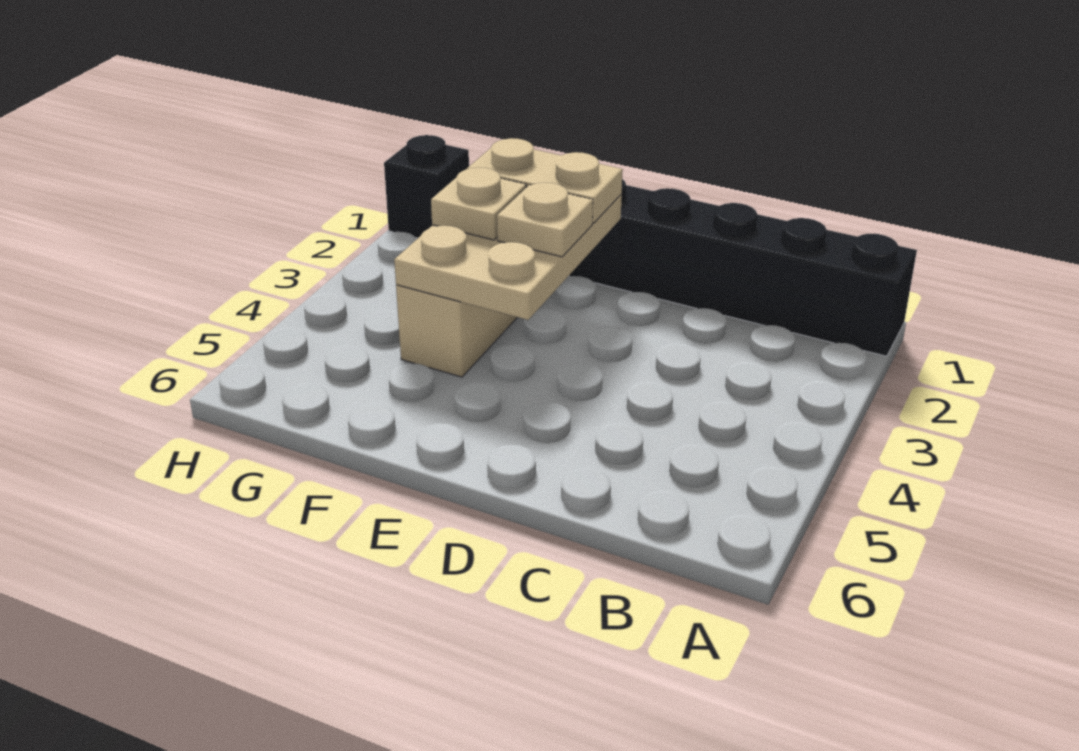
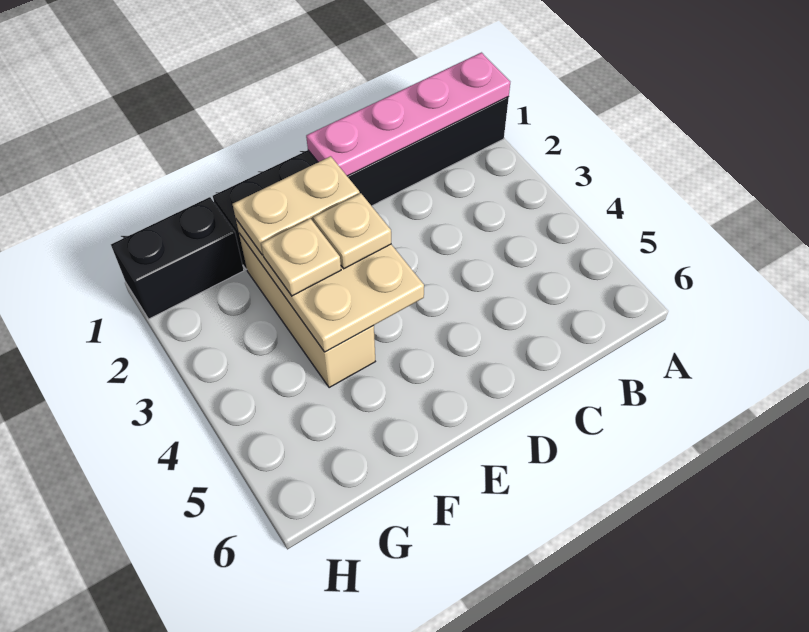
none -> pink 1x4 plate [306,53,510,176]
black 1x1 brick [384,135,469,238] -> black 1x2 brick [111,197,244,319]

